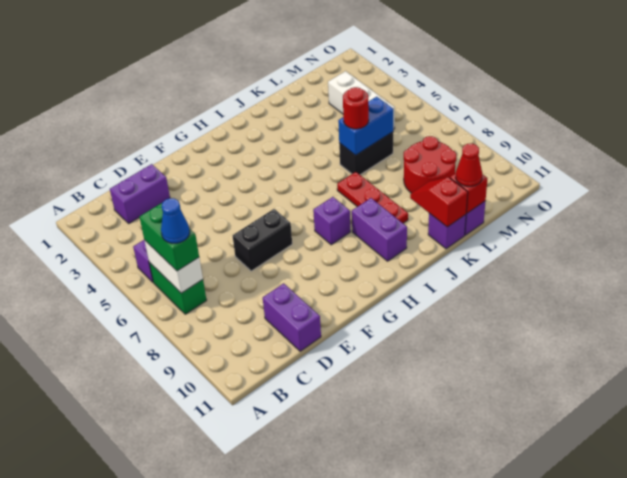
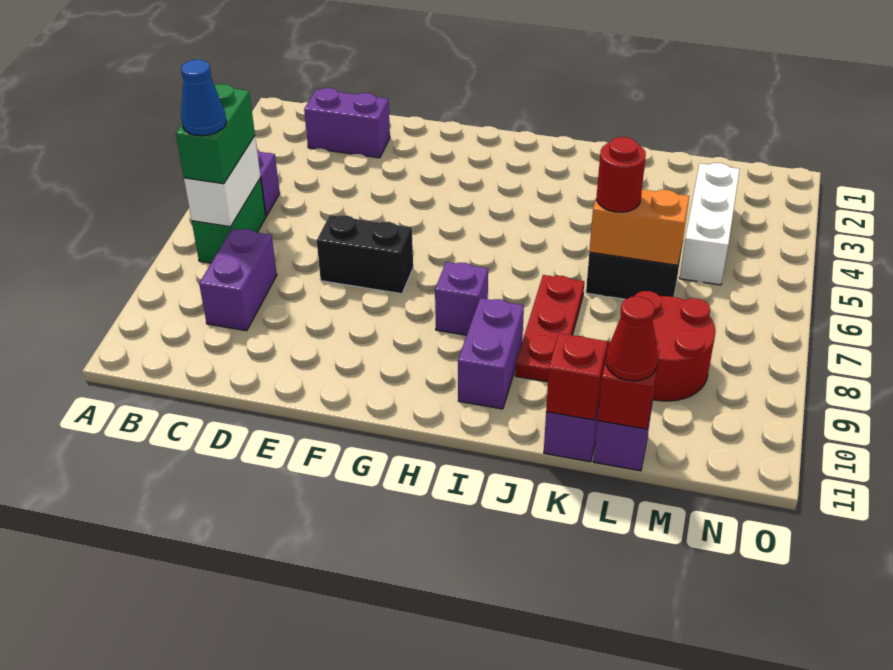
purple 1x2 brick [263,283,321,351] -> purple 1x2 brick moved to [199,229,277,331]
blue 1x2 brick [338,97,393,155] -> orange 1x2 brick [589,189,689,265]

